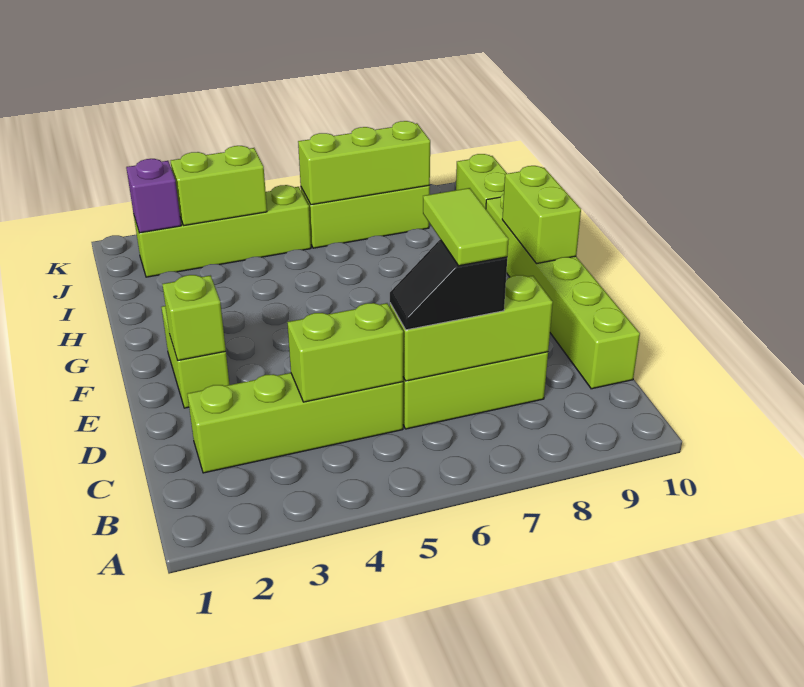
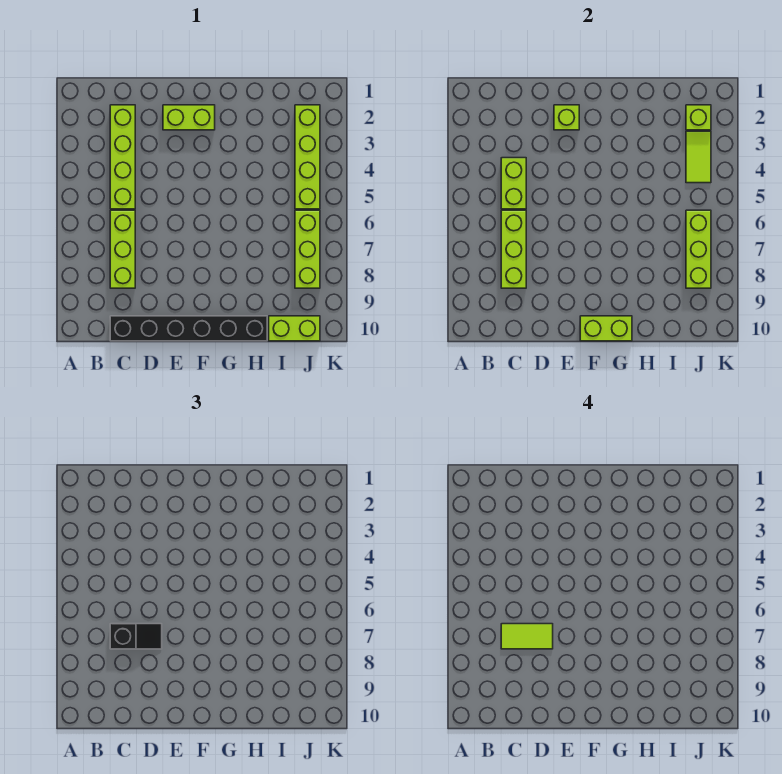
black 1x2 slope [390,240,507,330] -> black 1x2 slope turned to [110,624,162,649]
lime 1x6 brick [486,194,640,389] -> black 1x6 brick [110,316,267,341]
purple 1x1 brick [126,159,181,233] -> lime 1x1 brick [686,105,711,130]
lime 1x2 brick [171,146,267,225] -> lime 1x2 tile [686,131,711,183]

